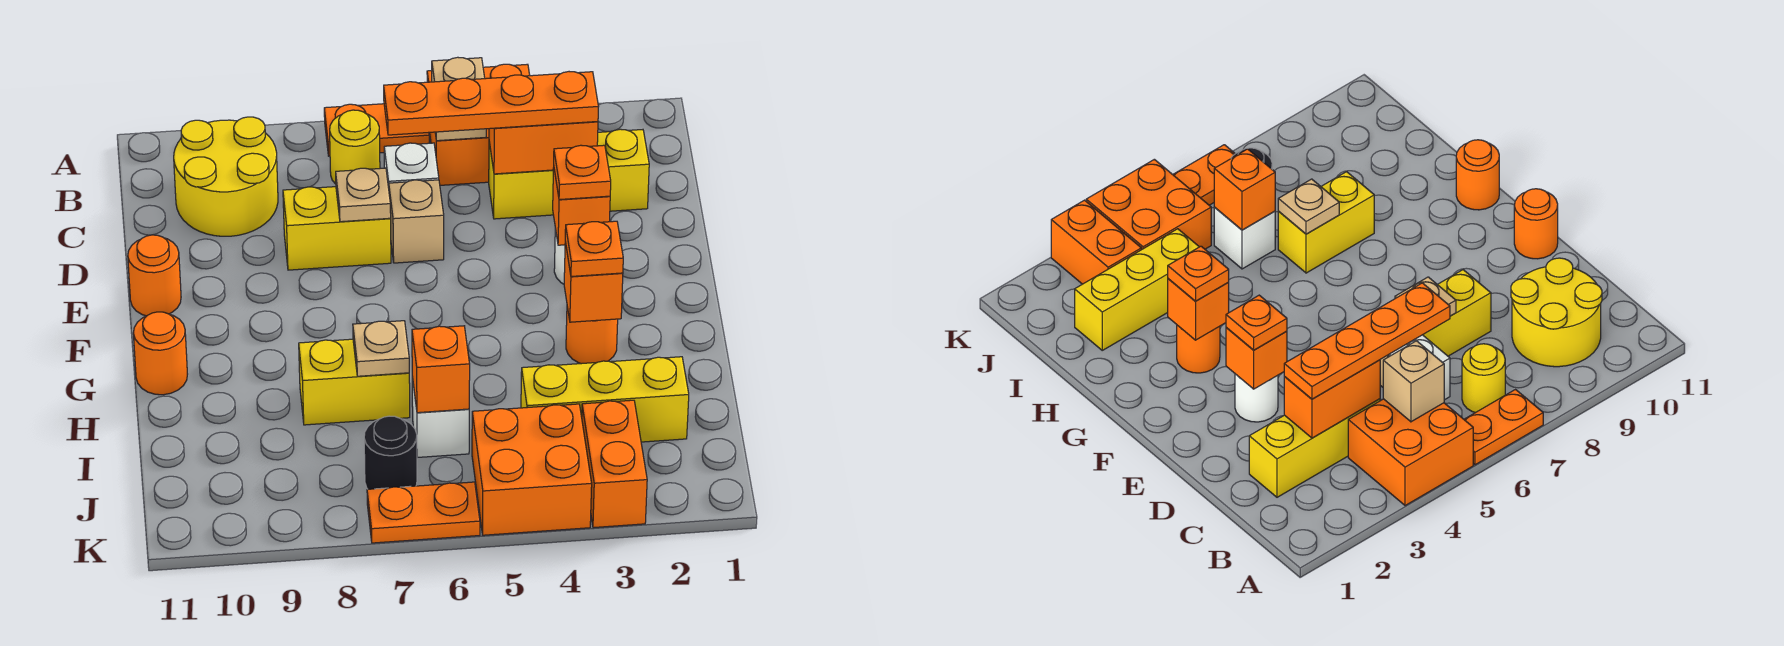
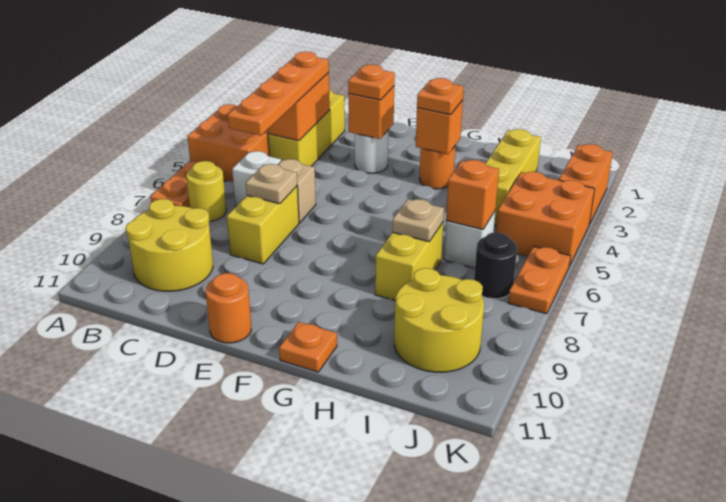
tan 1x1 brick [432,57,486,141] -> none
orange 1x1 round brick [133,312,187,395] -> orange 1x1 plate [279,322,337,372]
none -> yellow 2x2 round brick [394,268,484,372]
orange 1x2 brick [582,400,647,528] -> orange 1x2 brick turned to [559,144,613,225]

